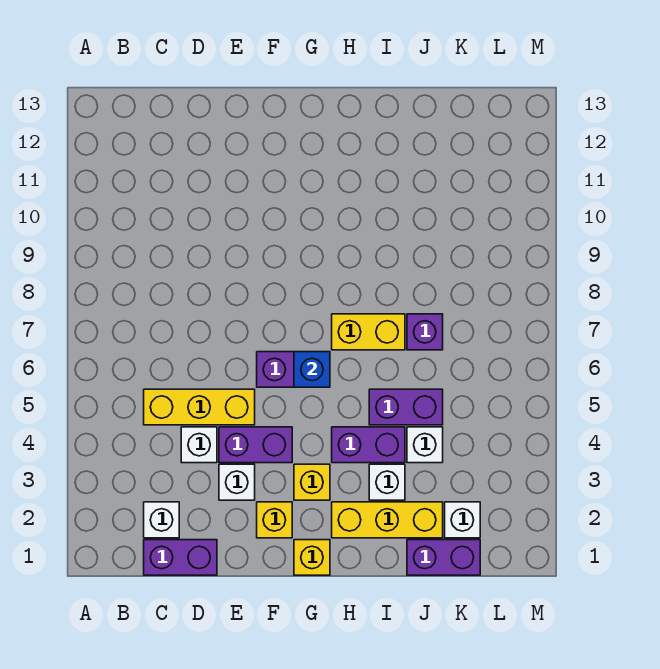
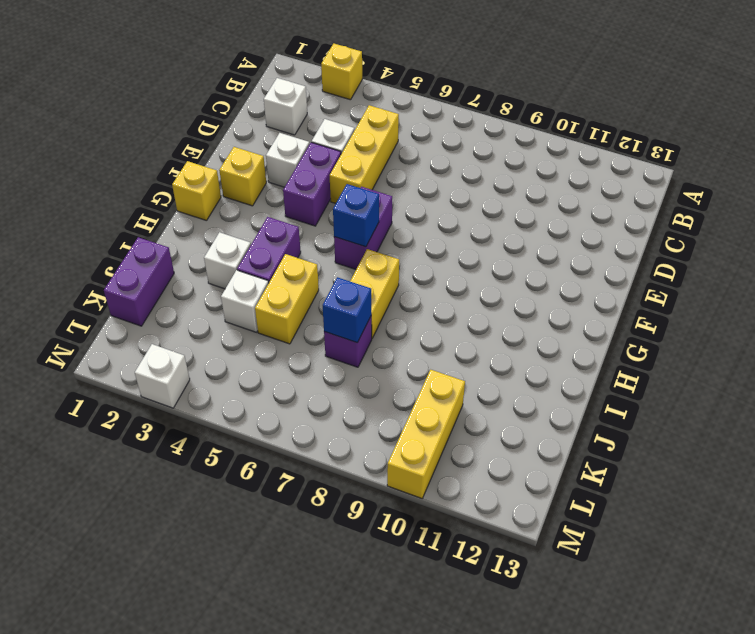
purple 1x2 brick [144,540,217,575] -> none
yellow 1x1 brick [294,464,330,500] -> yellow 1x1 brick moved to [321,44,362,100]
yellow 1x3 brick [332,502,443,538] -> yellow 1x3 brick moved to [387,370,465,498]
purple 1x2 brick [369,389,443,425] -> yellow 1x2 brick [255,254,319,344]
none -> blue 1x1 brick [323,277,371,343]
white 1x1 brick [445,502,480,538] -> white 1x1 brick moved to [135,344,190,408]

